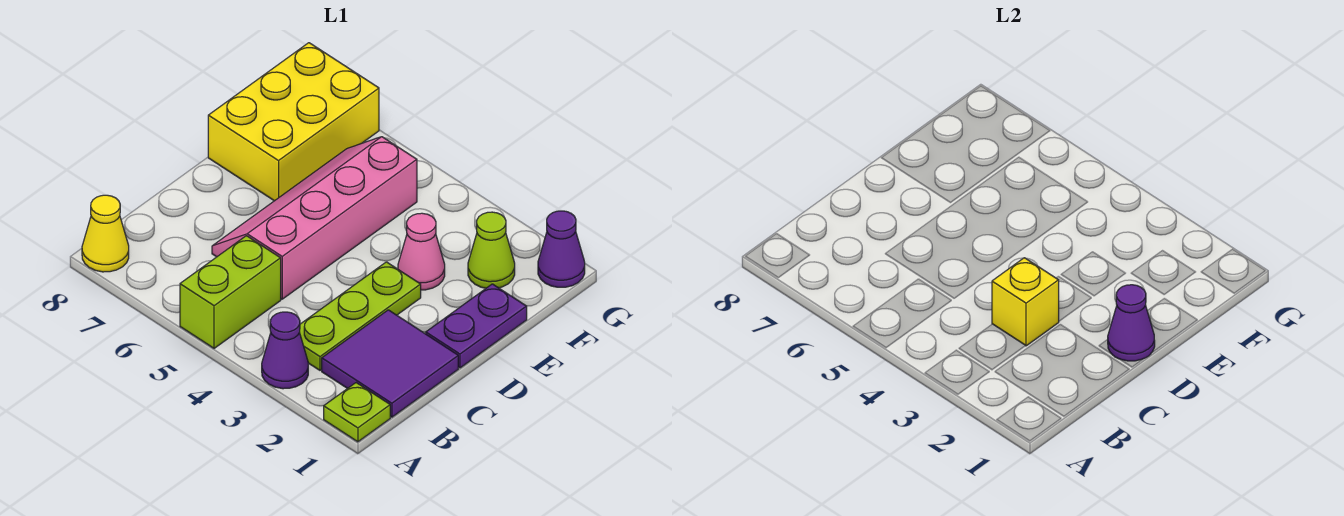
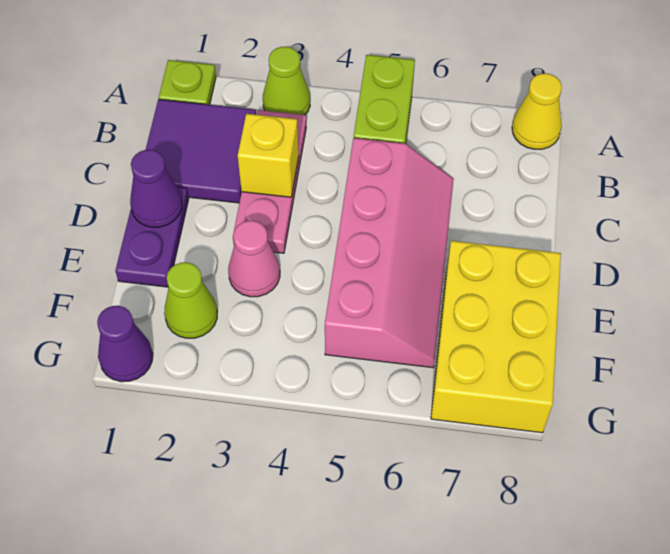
purple 1x1 cone [262,312,308,389] -> lime 1x1 cone [263,47,310,115]
lime 1x3 plate [300,262,421,370] -> pink 1x3 plate [233,110,306,253]

